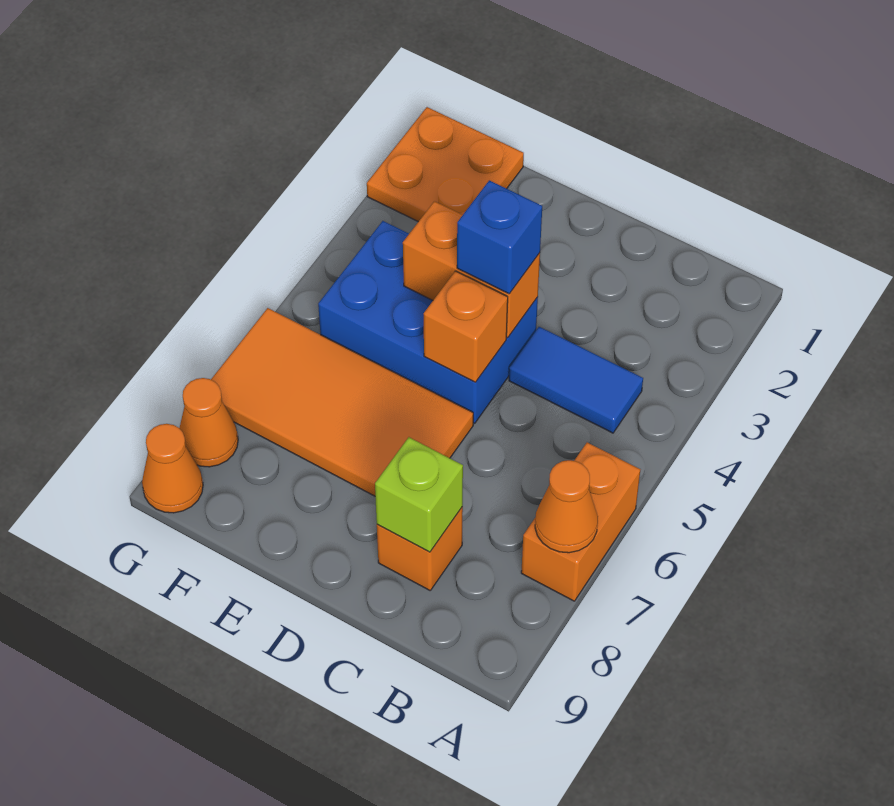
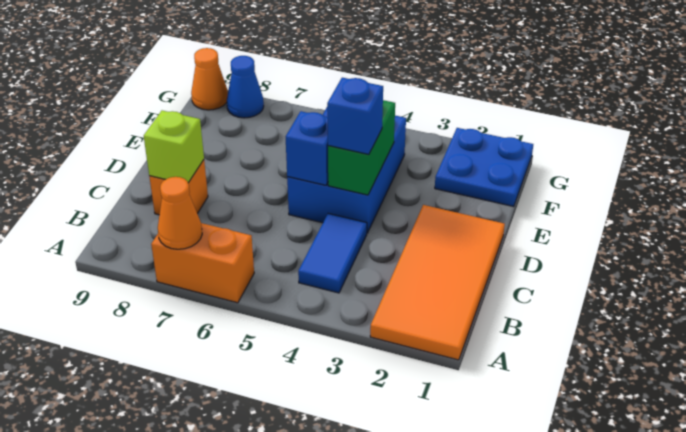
orange 1x2 brick [403,201,540,338] -> green 1x2 brick [328,100,395,195]
orange 1x1 brick [424,271,508,382] -> blue 1x1 brick [286,111,328,185]
orange 2x4 tile [211,308,473,496] -> orange 2x4 tile moved to [370,205,505,360]
orange 2x2 plate [367,107,524,222] -> blue 2x2 plate [435,128,533,207]
orange 1x1 cone [180,378,238,467] -> blue 1x1 cone [227,56,264,118]

